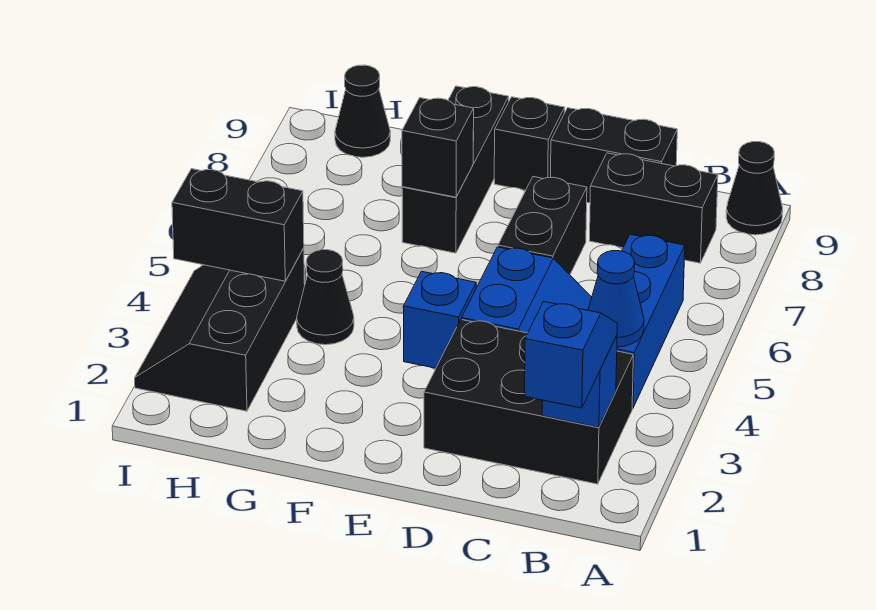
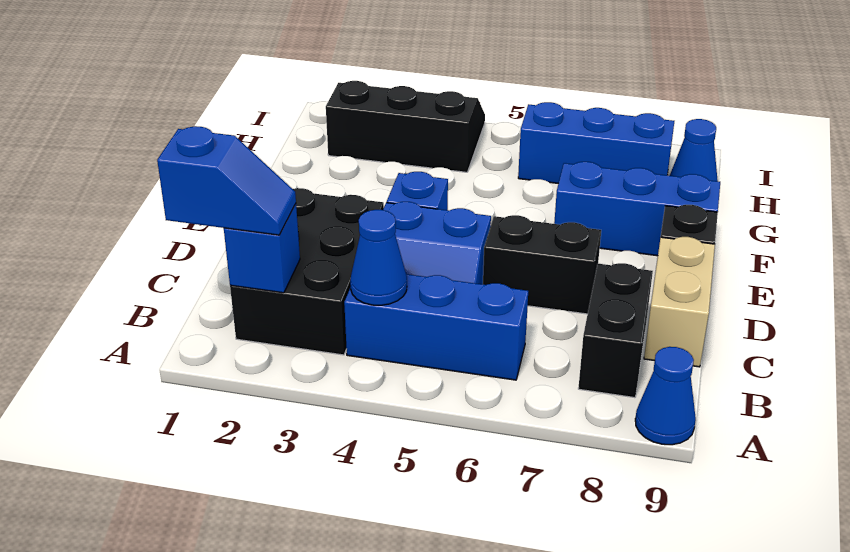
black 1x1 cone [726,142,783,235] -> blue 1x1 cone [635,347,696,445]
black 1x2 brick [551,108,677,203] -> tan 1x2 brick [644,237,715,367]
black 1x3 brick [402,86,509,253] -> blue 1x3 brick [554,162,720,256]
black 1x1 brick [402,98,474,197] -> none
black 1x1 cone [297,250,354,345] -> none
black 1x2 brick [172,169,304,281] -> none
none -> blue 1x3 brick [518,102,674,183]
black 1x1 cone [335,65,390,157] -> blue 1x1 cone [670,119,718,181]

